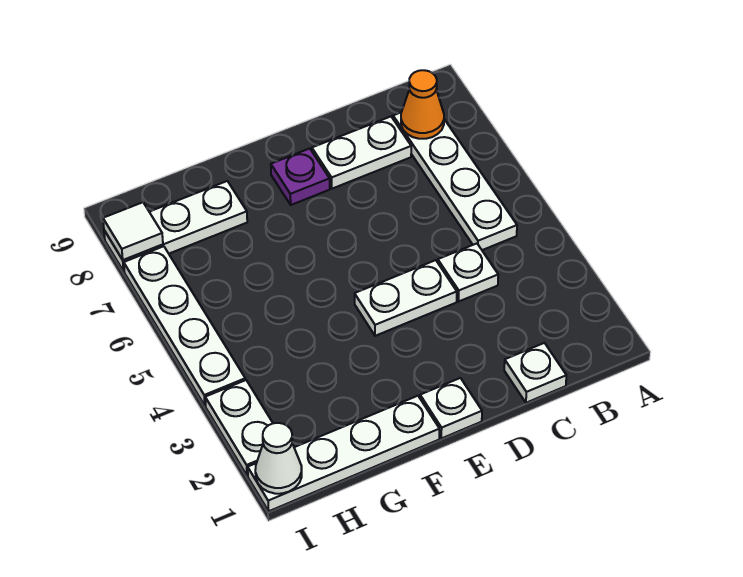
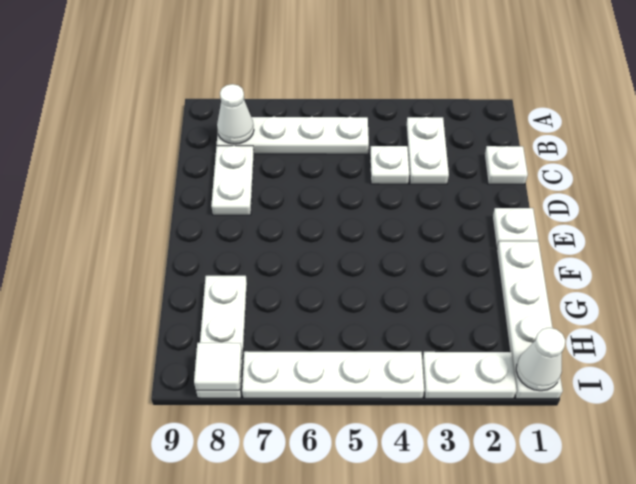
orange 1x1 cone [401,70,444,139] -> white 1x1 cone [217,84,254,144]
white 1x2 plate [355,260,457,336] -> white 1x2 plate moved to [406,117,449,184]
purple 1x1 plate [271,149,330,205] -> none

